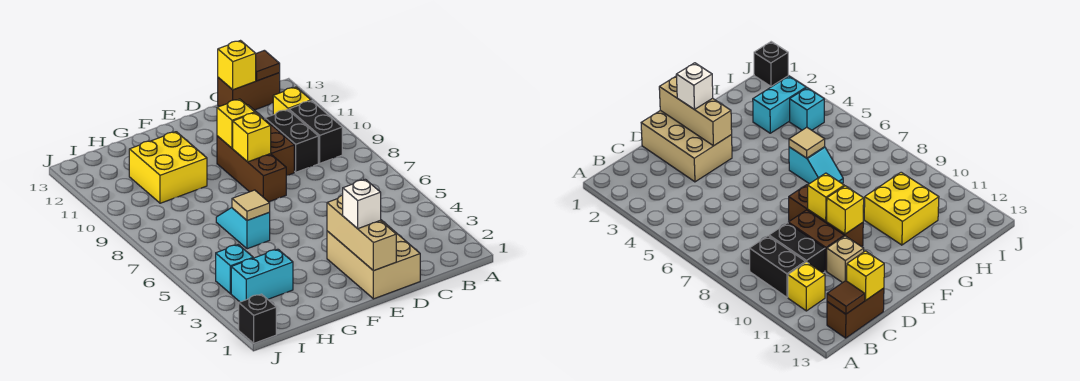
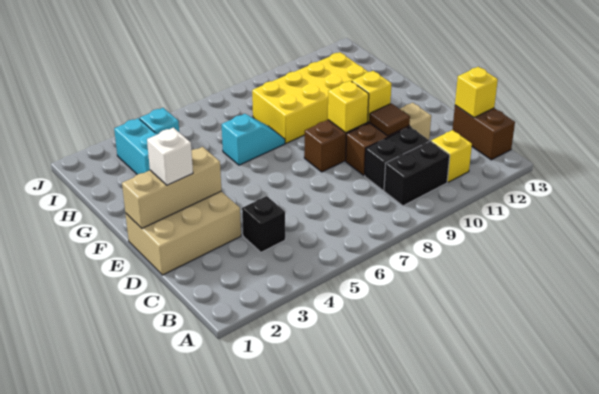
brown 1x1 tile [256,50,280,81] -> brown 1x1 tile moved to [369,103,410,136]
tan 1x1 tile [232,190,270,221] -> none
yellow 2x2 brick [129,132,207,203] -> yellow 2x4 brick [252,52,368,143]
black 1x1 brick [239,294,276,343] -> black 1x1 brick moved to [242,196,285,252]

